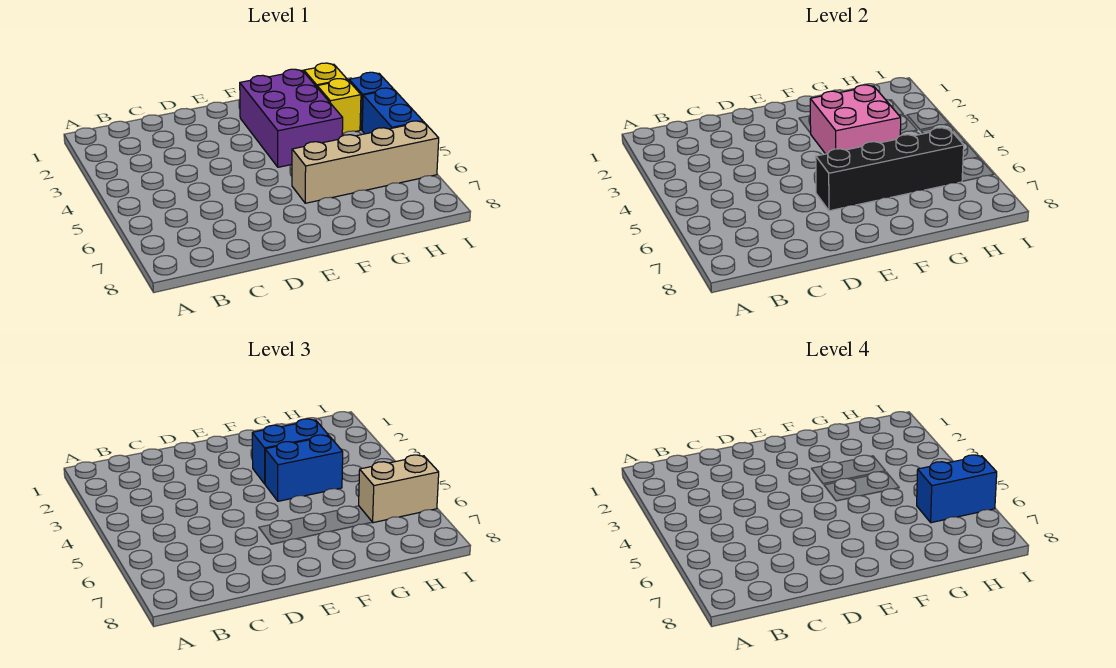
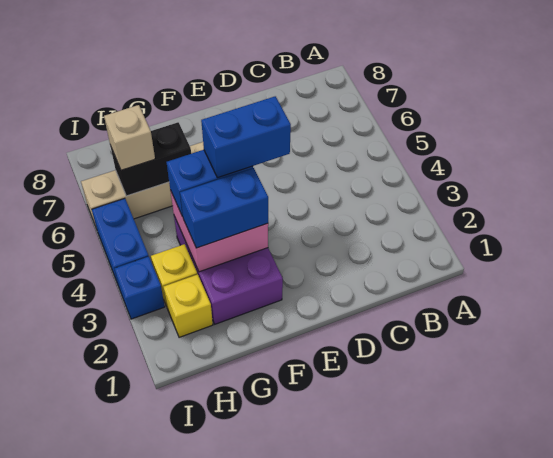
black 1x4 brick [816,128,964,211] -> black 1x2 brick [110,122,191,196]
tan 1x2 brick [359,455,439,523] -> tan 1x1 brick [104,105,155,170]
blue 1x2 brick [917,455,997,523] -> blue 1x2 brick moved to [201,96,291,178]

